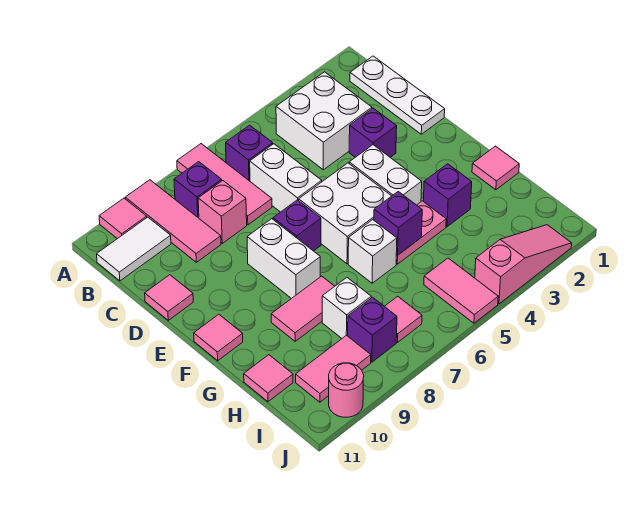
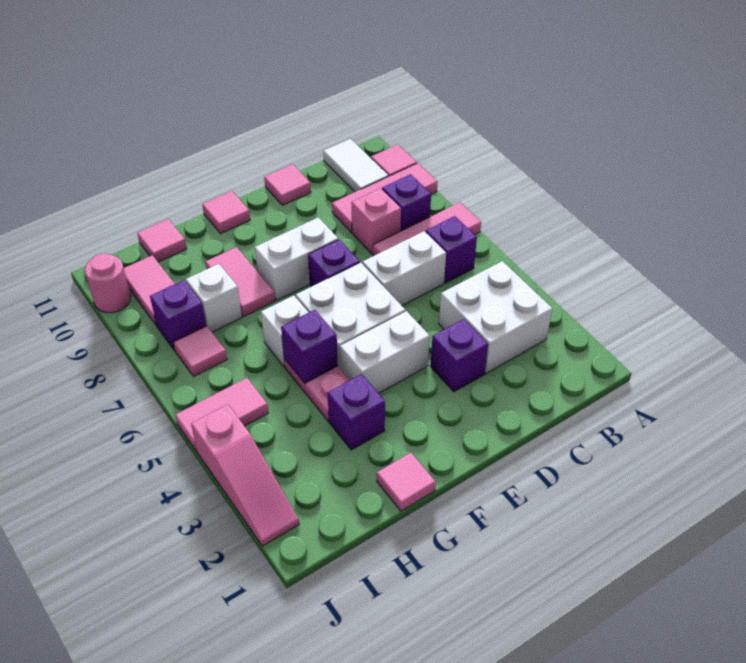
white 1x3 plate [350,56,445,134] -> none

